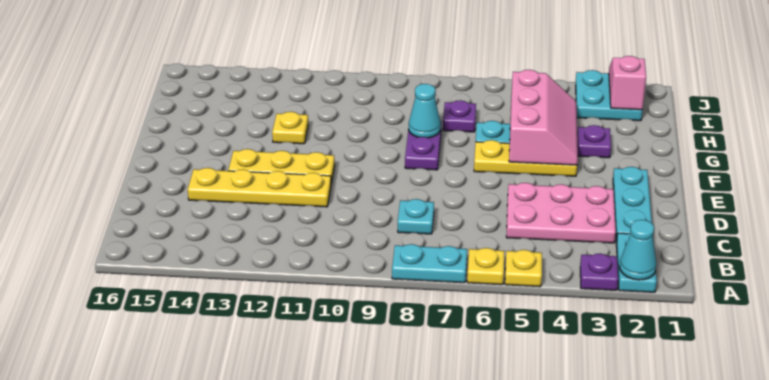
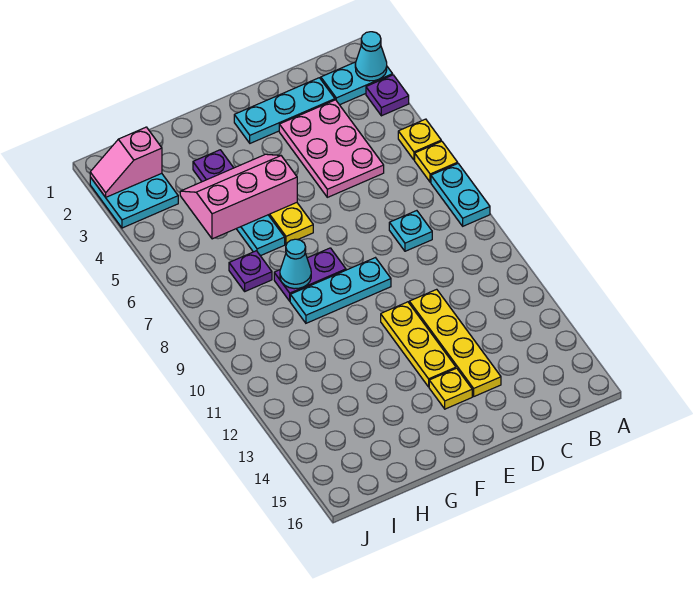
none -> cyan 1x3 plate [290,258,391,323]
yellow 1x1 plate [272,112,308,144] -> yellow 1x1 plate moved to [429,368,472,409]

